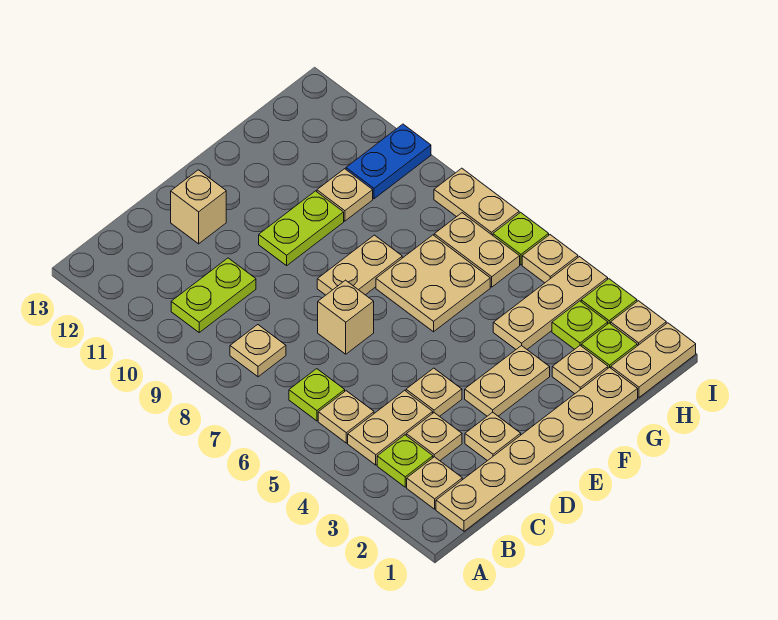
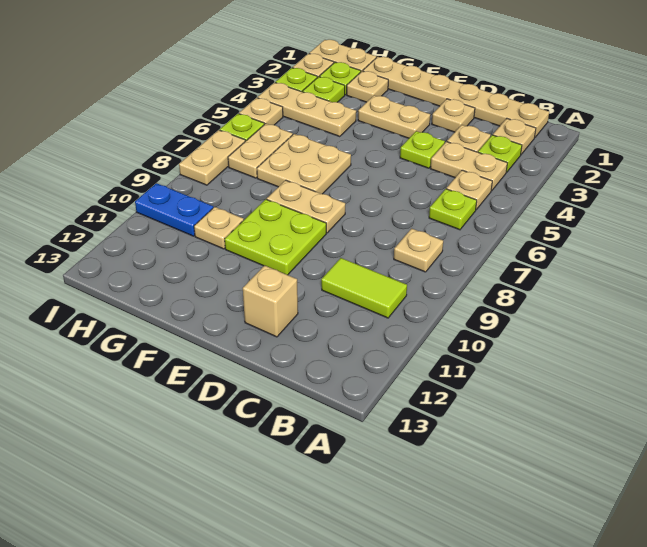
lime 1x2 plate [171,258,256,332] -> lime 1x2 tile [321,258,407,318]
tan 1x1 plate [406,368,462,416] -> lime 1x1 plate [400,131,445,168]
tan 1x1 brick [318,280,374,354] -> none
lime 1x2 plate [259,191,344,266] -> lime 2x2 plate [225,199,326,275]

